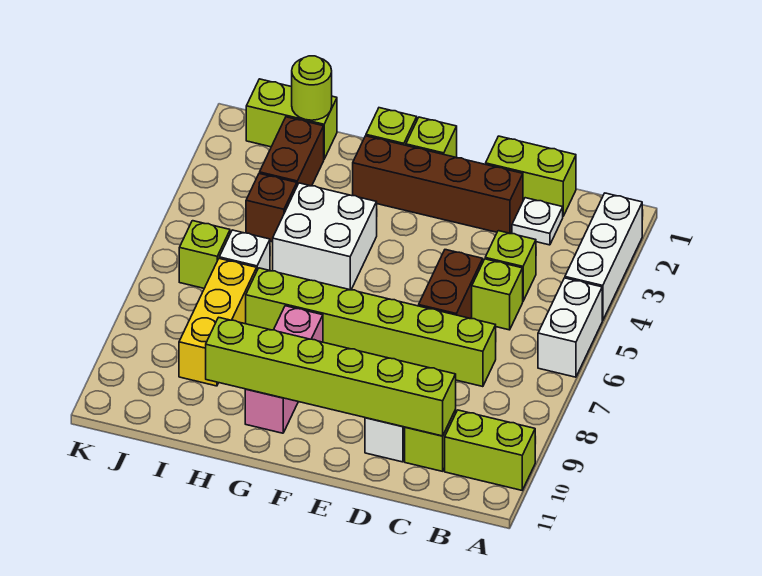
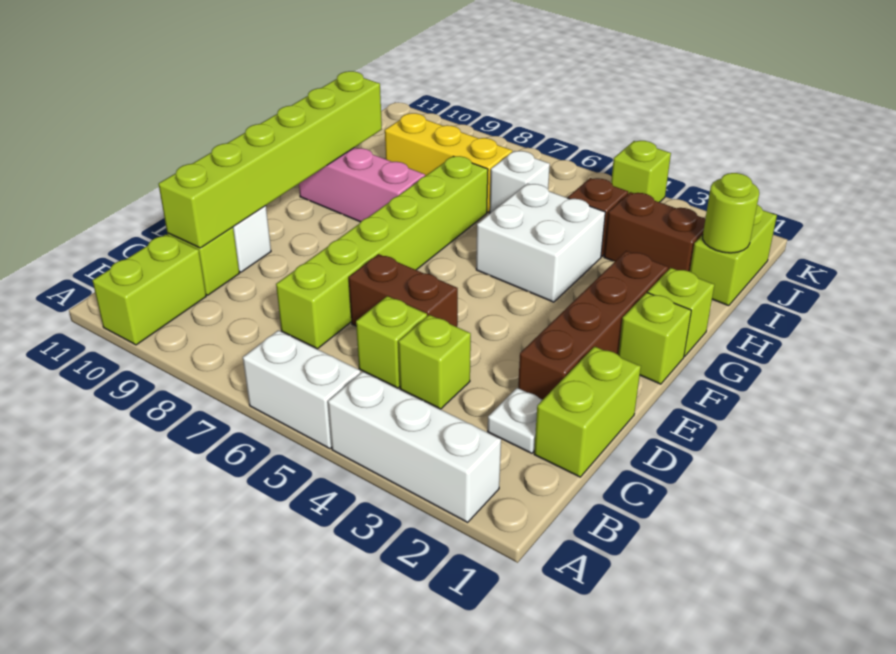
lime 1x1 brick [179,221,230,288] -> lime 1x1 brick moved to [611,141,671,202]

